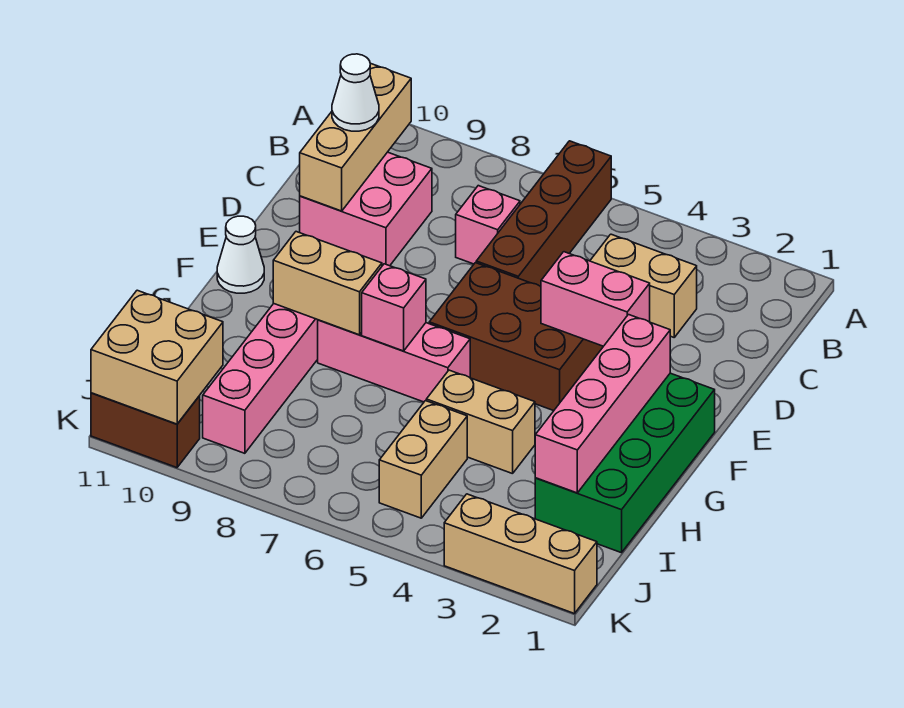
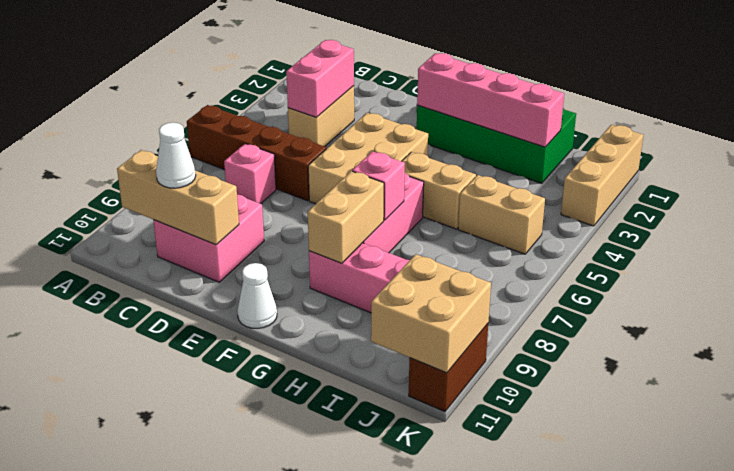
pink 1x2 brick [541,252,650,346] -> pink 1x2 brick moved to [286,40,354,118]
brown 2x3 brick [429,263,603,411] -> tan 2x3 brick [308,113,428,204]
tan 1x2 brick [426,370,535,474] -> tan 1x2 brick turned to [402,152,476,229]

